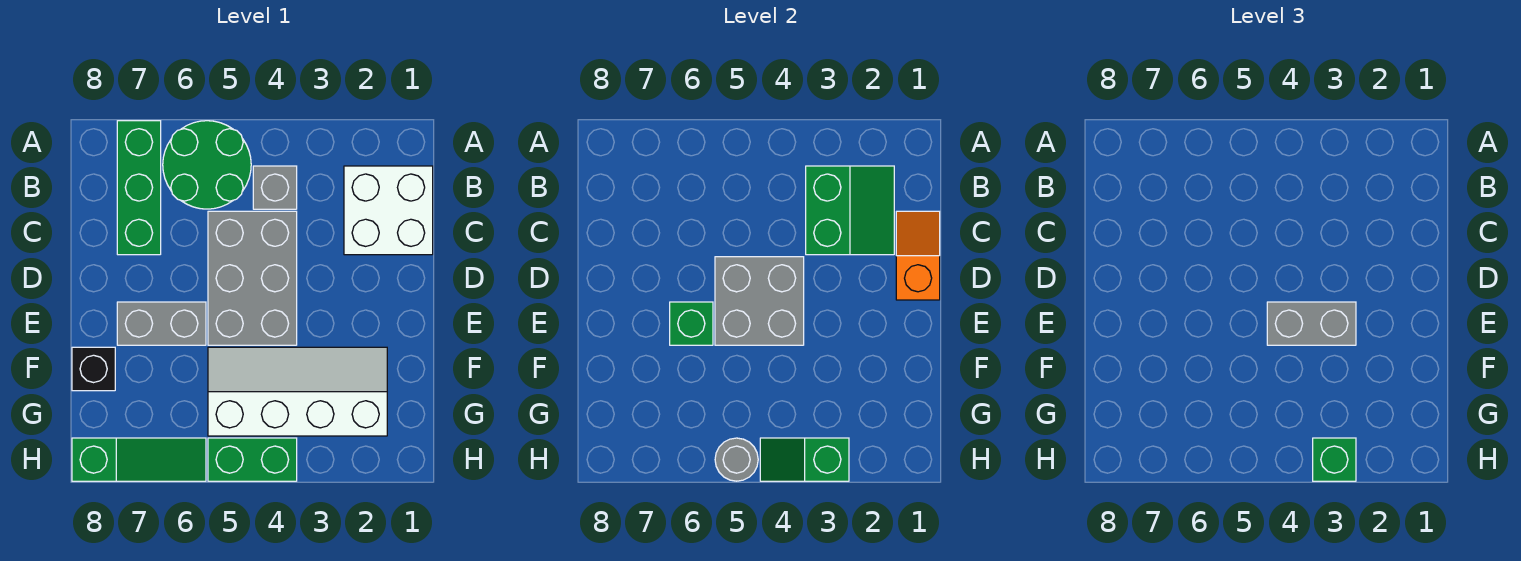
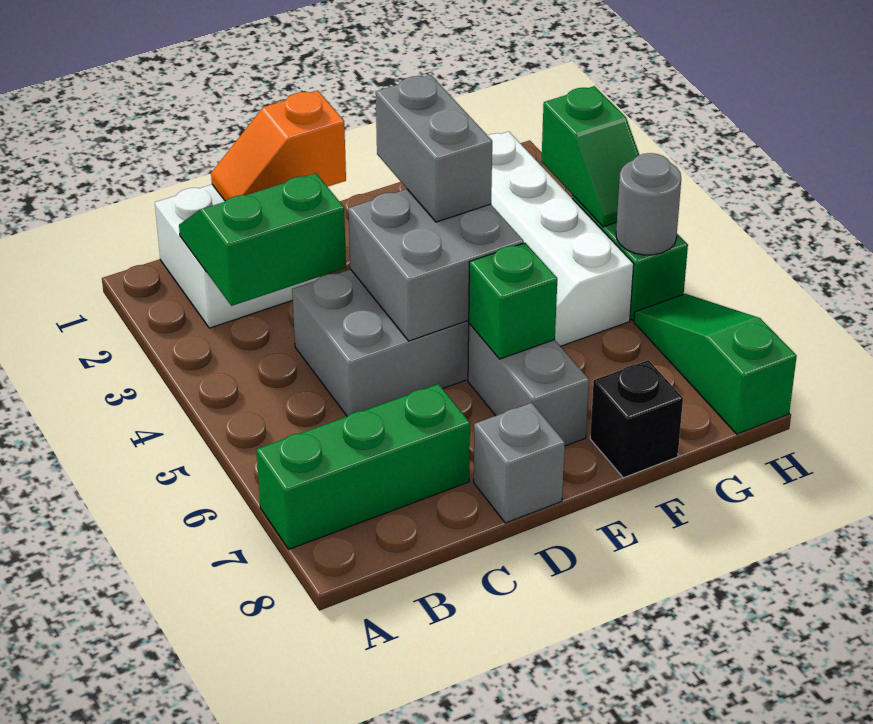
green 2x2 round brick [163,121,251,209] -> none
grey 1x1 brick [253,166,297,209] -> grey 1x1 brick moved to [474,403,565,523]
green 1x1 brick [1313,438,1356,481] -> none

